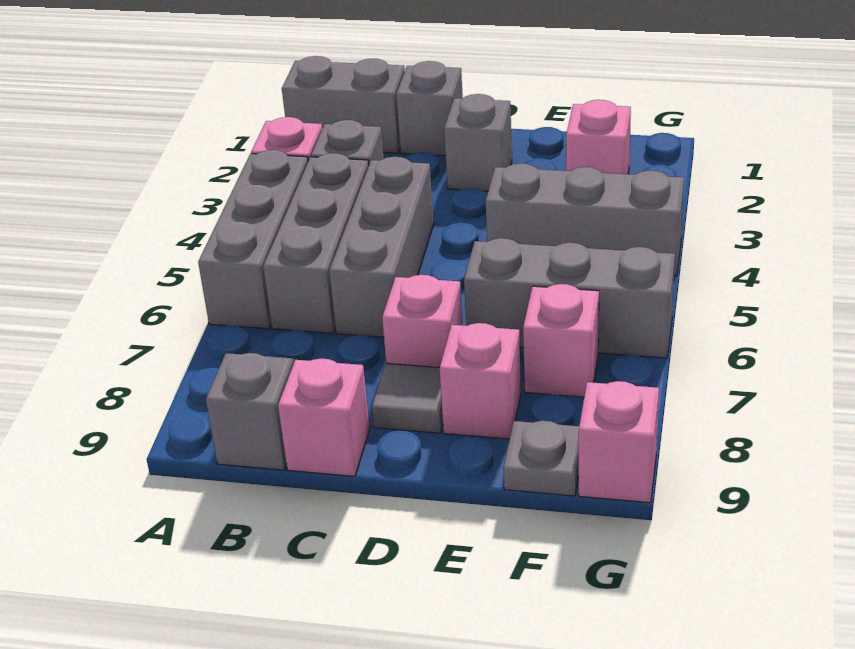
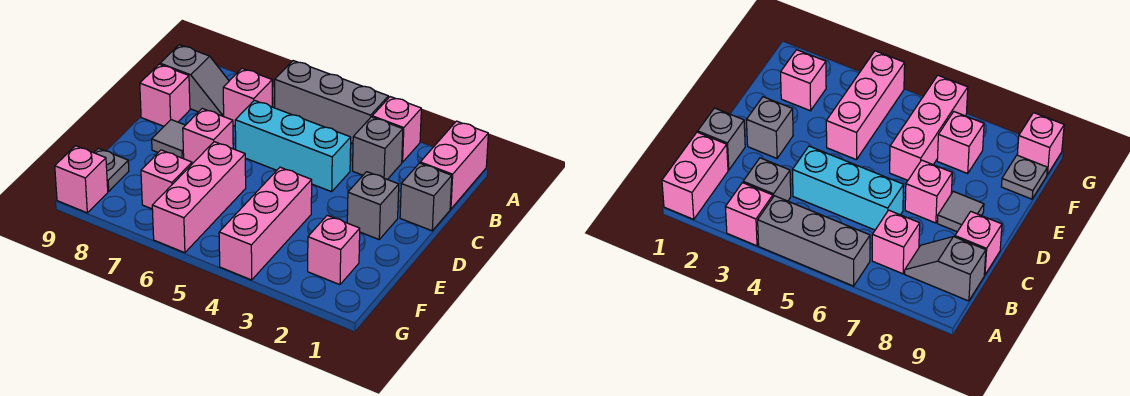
grey 1x2 brick [282,56,405,153] -> pink 1x2 brick [420,121,488,209]
grey 1x3 brick [263,153,369,333] -> none
grey 1x3 brick [329,157,434,337] -> cyan 1x3 brick [235,100,351,192]
grey 1x3 brick [486,164,684,276] -> pink 1x3 brick [219,167,312,280]
grey 1x3 brick [464,238,675,358] -> pink 1x3 brick [152,142,246,253]
pink 1x1 brick [439,323,521,439] -> pink 1x1 brick moved to [223,68,272,126]

